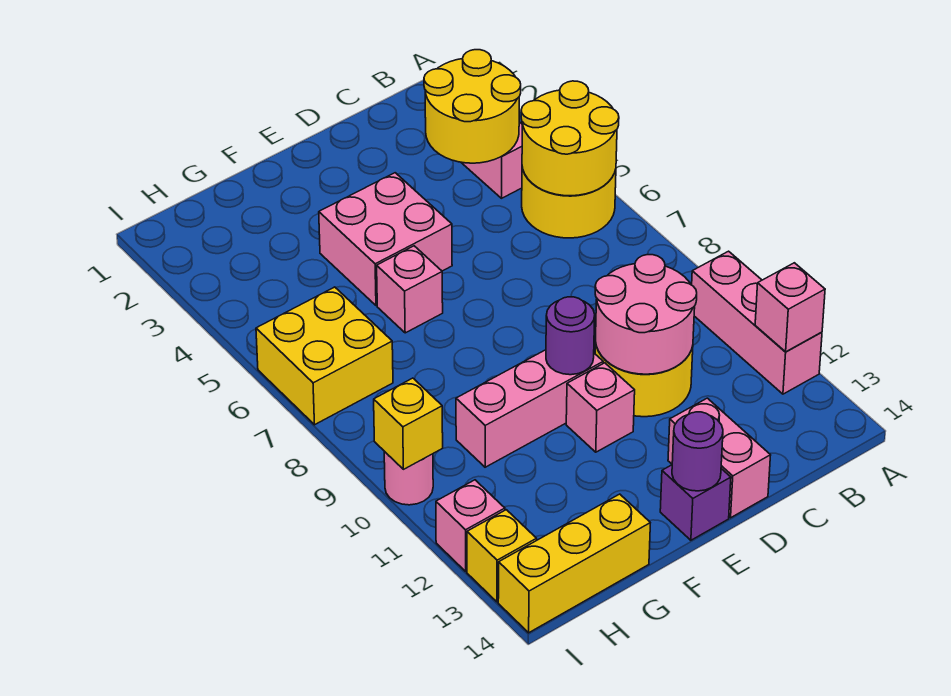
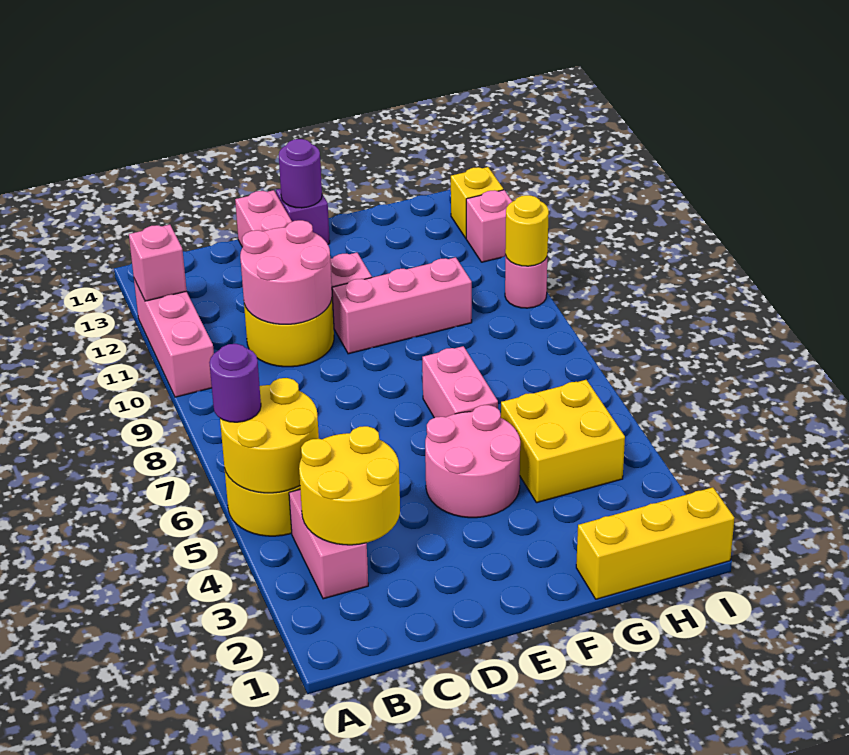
pink 2x2 brick [319,173,452,306] -> pink 2x2 round brick [425,405,520,518]
purple 1x1 round brick [546,297,595,375] -> purple 1x1 round brick moved to [209,344,261,422]
pink 1x1 brick [377,246,443,333] -> pink 1x2 brick [422,346,498,418]
yellow 1x3 brick [498,494,650,633] -> yellow 1x3 brick moved to [576,487,734,599]
yellow 2x2 brick [256,287,393,425] -> yellow 2x2 brick moved to [501,380,625,503]
yellow 1x1 brick [374,378,443,469] -> yellow 1x1 round brick [505,195,549,266]

